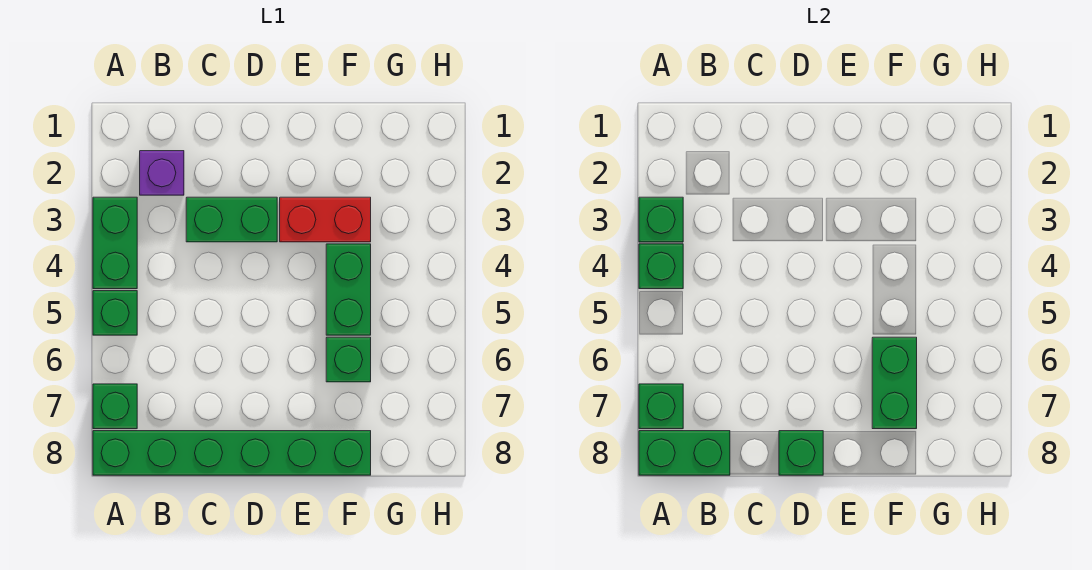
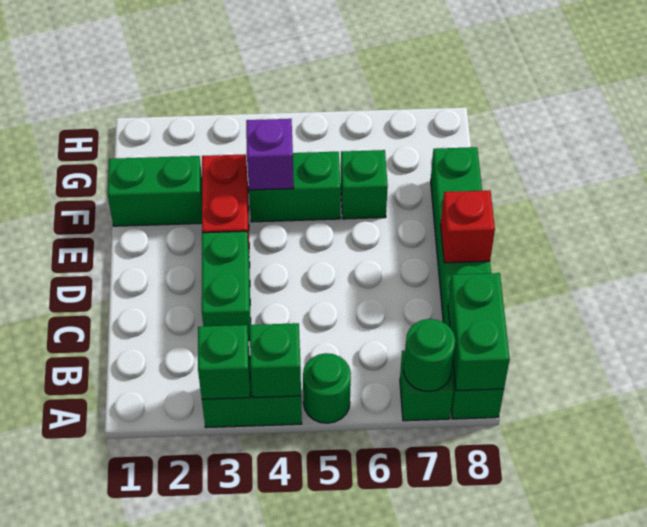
green 1x1 brick [93,291,137,335] -> green 1x1 round brick [303,353,351,423]
green 1x1 brick [639,384,683,429] -> green 1x1 round brick [404,319,455,392]
purple 1x1 brick [140,151,184,195] -> purple 1x1 brick moved to [246,119,294,190]
green 1x1 brick [779,431,823,475] -> red 1x1 brick [441,190,495,263]
green 1x2 brick [872,337,917,429] -> green 1x2 brick moved to [108,156,202,226]

